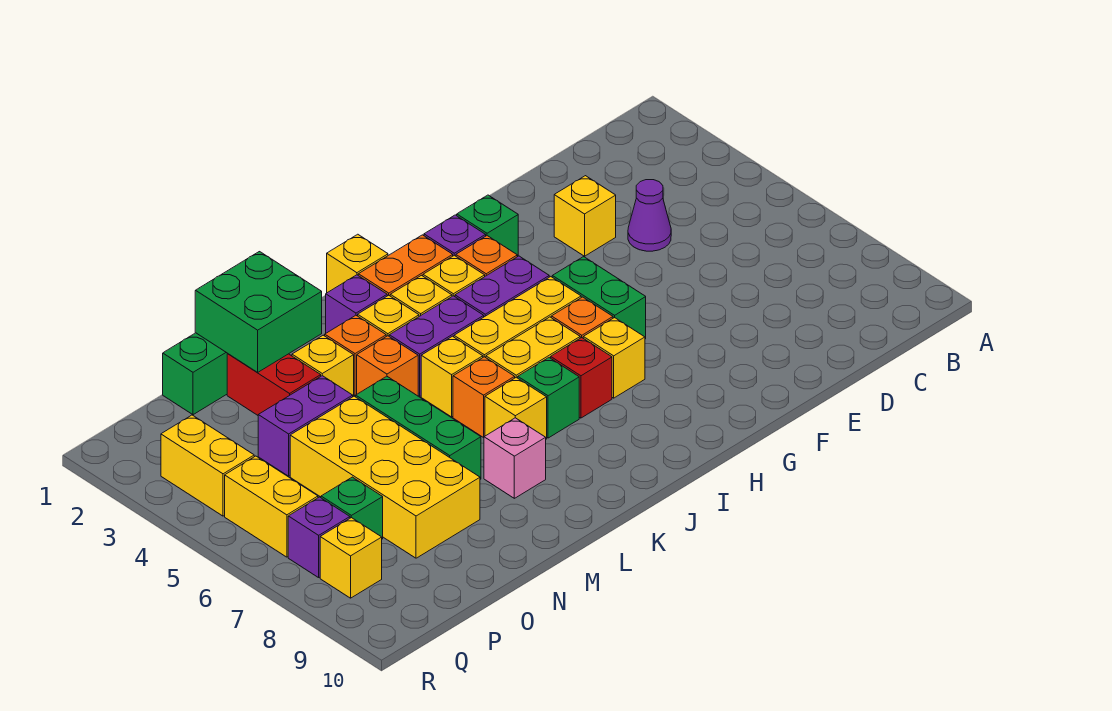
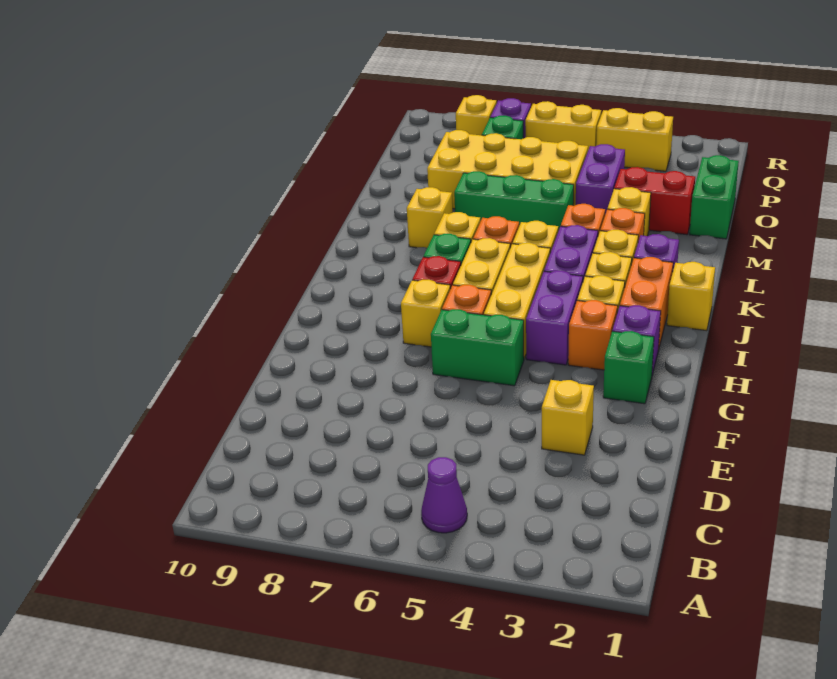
purple 1x1 cone [628,180,671,251] -> purple 1x1 cone moved to [421,457,467,533]
pink 1x1 brick [484,418,546,498] -> yellow 1x1 brick [407,187,453,248]
green 2x2 brick [195,252,322,373] -> none

